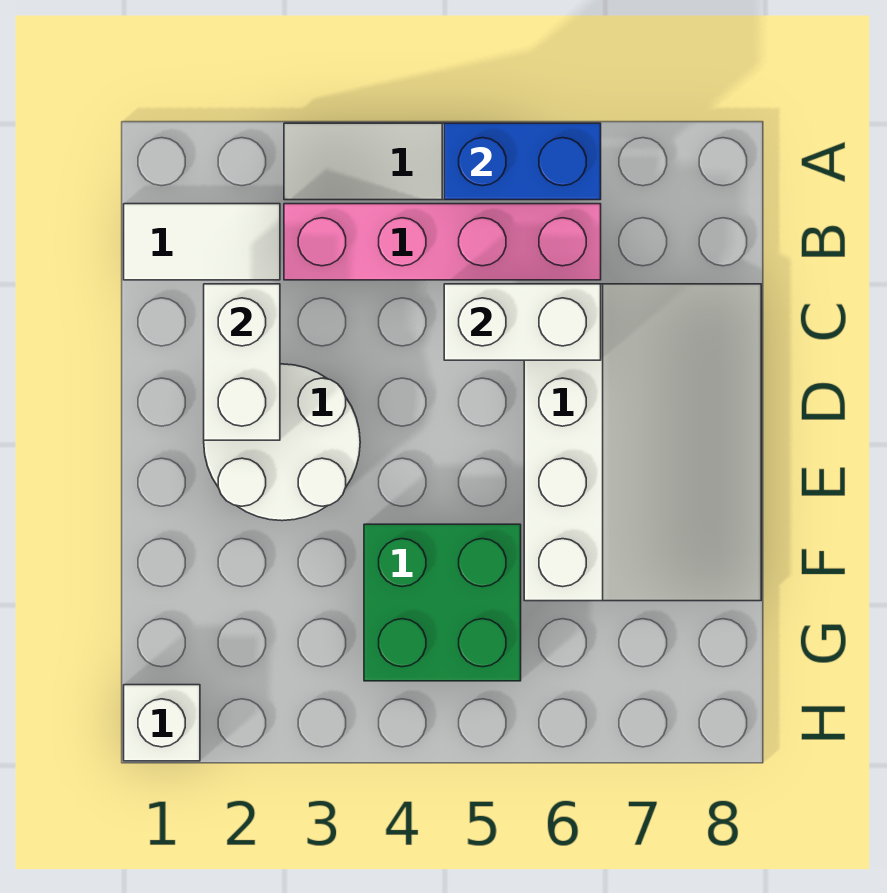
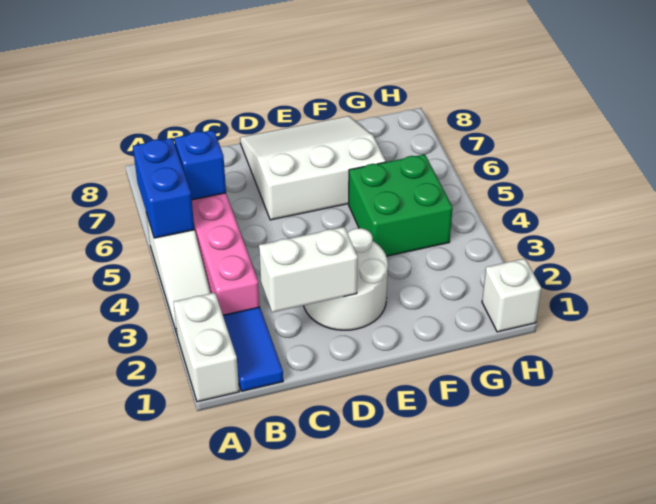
white 1x2 tile [124,204,280,280] -> blue 1x2 tile [223,307,283,391]
none -> blue 1x1 brick [175,130,226,200]
white 1x2 brick [444,284,601,360] -> white 1x2 brick moved to [173,293,239,402]
white 3x4 slope [524,284,761,601] -> white 3x3 slope [240,116,386,220]

